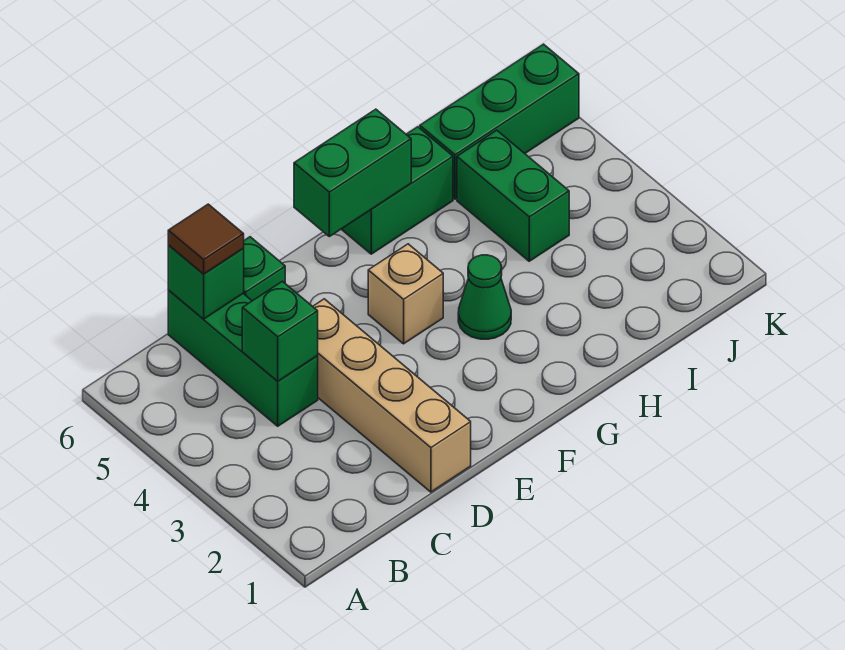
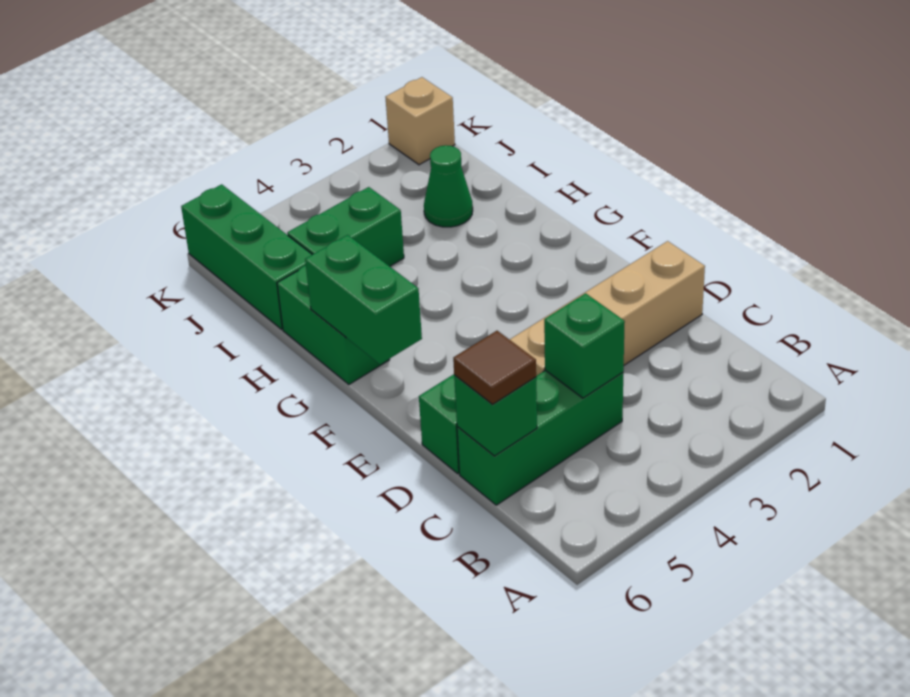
tan 1x1 brick [368,244,443,344] -> tan 1x1 brick moved to [386,77,455,165]
green 1x1 cone [458,255,511,339] -> green 1x1 cone moved to [424,145,473,227]

